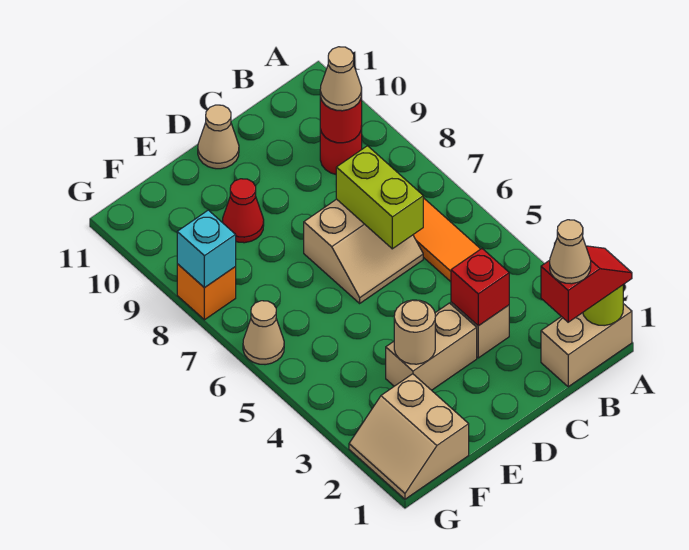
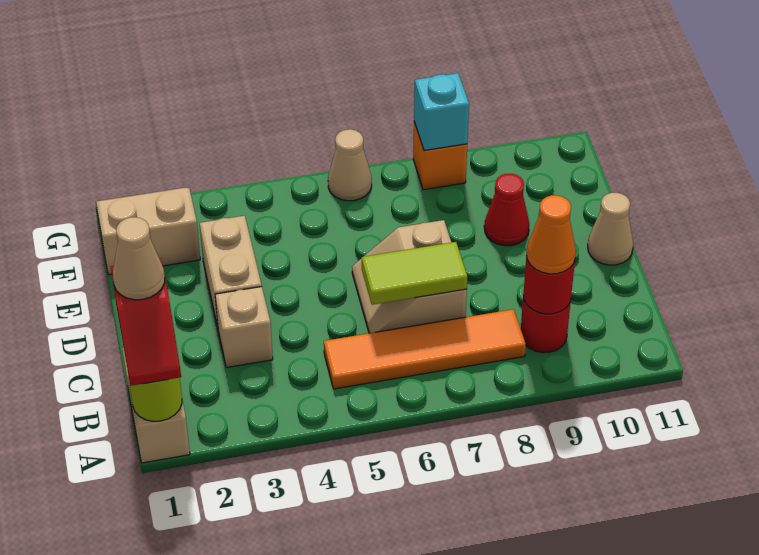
tan 1x1 cone [320,47,362,111] -> orange 1x1 cone [527,195,576,274]
red 1x1 brick [451,249,509,326] -> none
lime 1x2 brick [336,146,423,249] -> lime 1x2 tile [362,242,467,305]
tan 1x1 round brick [394,300,435,364] -> none

